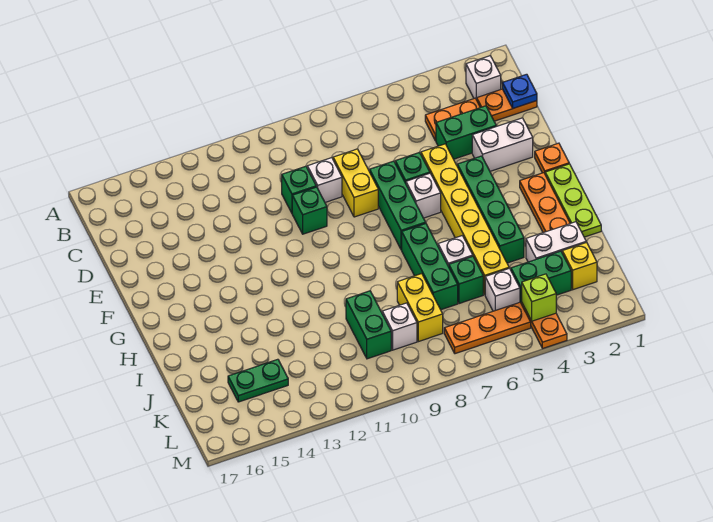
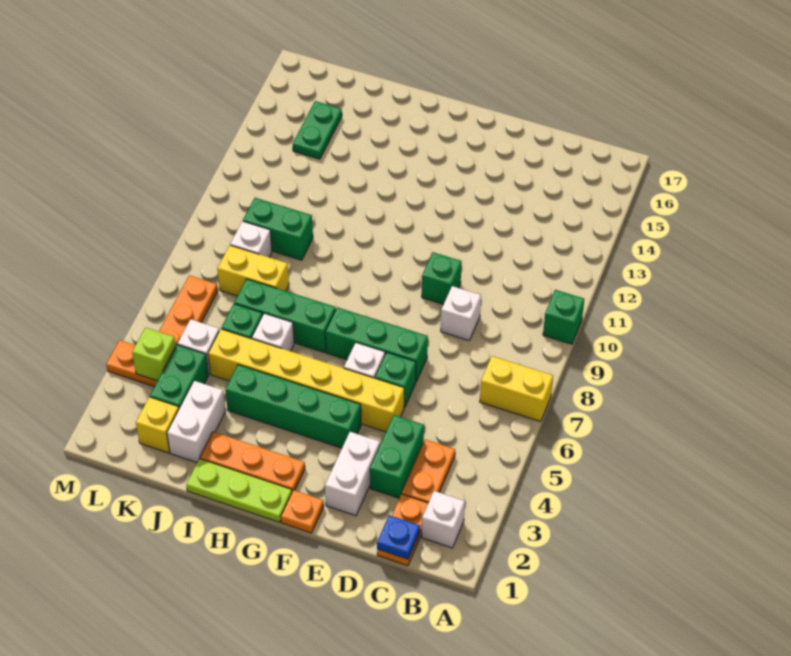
yellow 1x2 brick [333,149,378,217] -> yellow 1x2 brick moved to [480,356,553,422]
green 1x1 brick [282,166,316,213] -> green 1x1 brick moved to [543,290,584,344]

